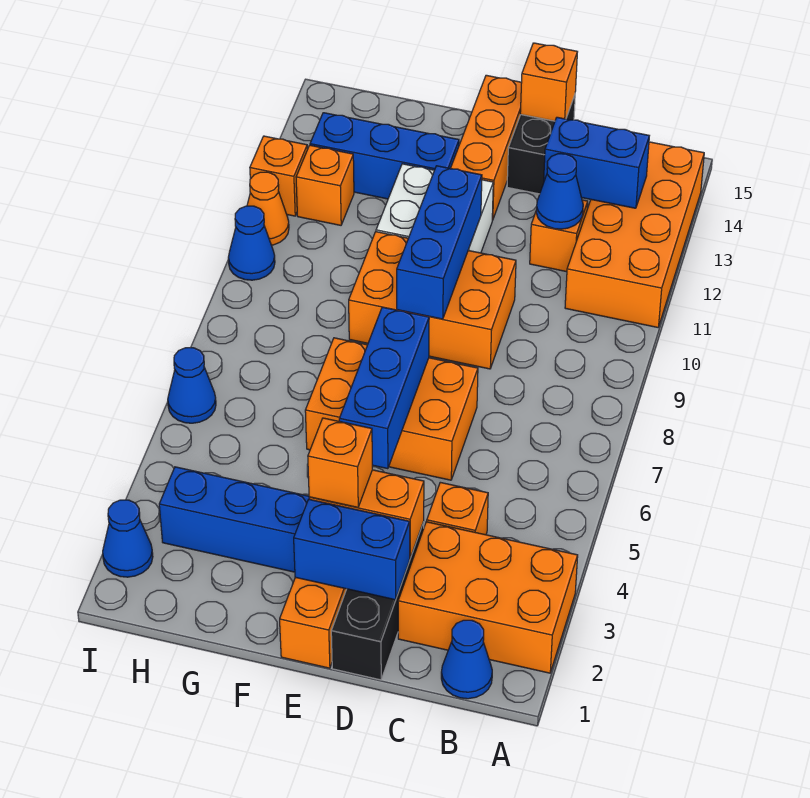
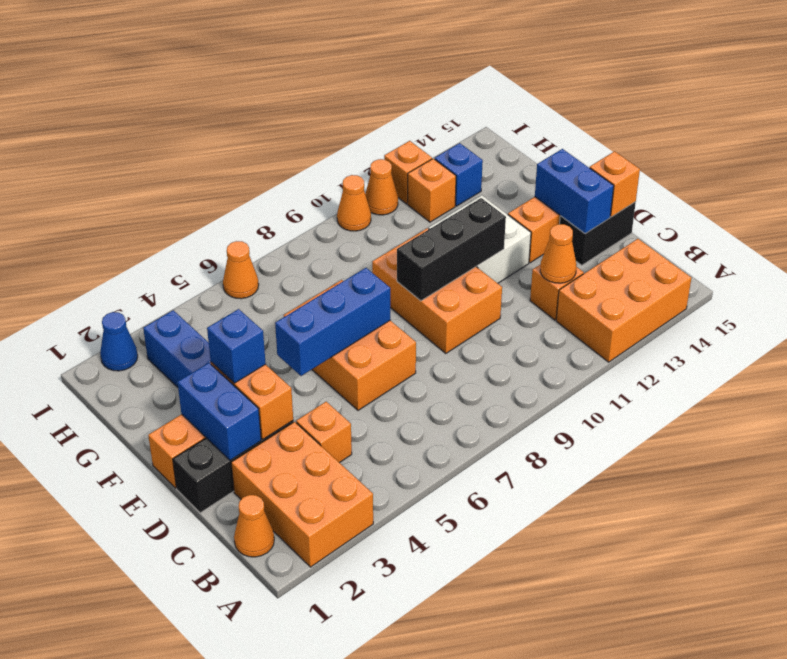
orange 2x4 brick [565,142,704,327] -> orange 2x3 brick [556,239,691,362]
blue 1x1 cone [441,620,492,699] -> orange 1x1 cone [234,495,274,557]
blue 1x2 brick [544,117,649,208] -> blue 1x2 brick moved to [535,149,614,234]
blue 1x1 cone [536,154,583,229] -> orange 1x1 cone [540,224,577,283]
orange 1x1 brick [308,418,372,507] -> blue 1x1 brick [207,309,266,383]
blue 1x3 brick [397,166,482,319] -> black 1x3 brick [397,198,506,301]
blue 1x3 brick [310,113,459,199] -> blue 1x1 brick [435,143,483,206]
blue 1x1 cone [168,348,216,423] -> orange 1x1 cone [223,241,259,299]
blue 1x1 cone [228,206,275,280] -> orange 1x1 cone [337,175,371,231]

